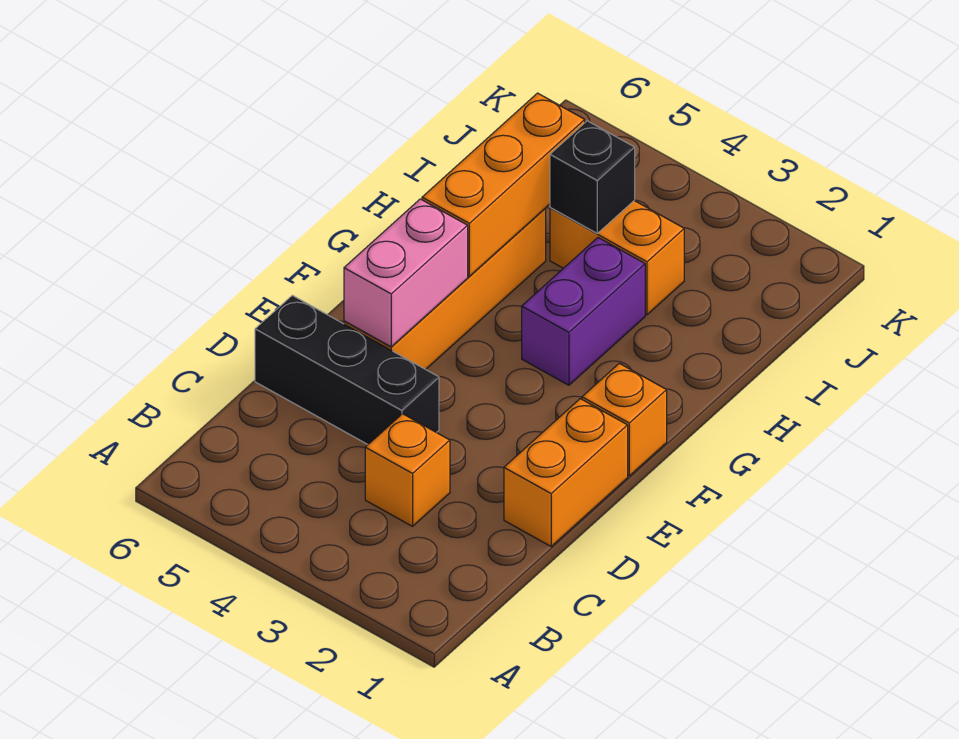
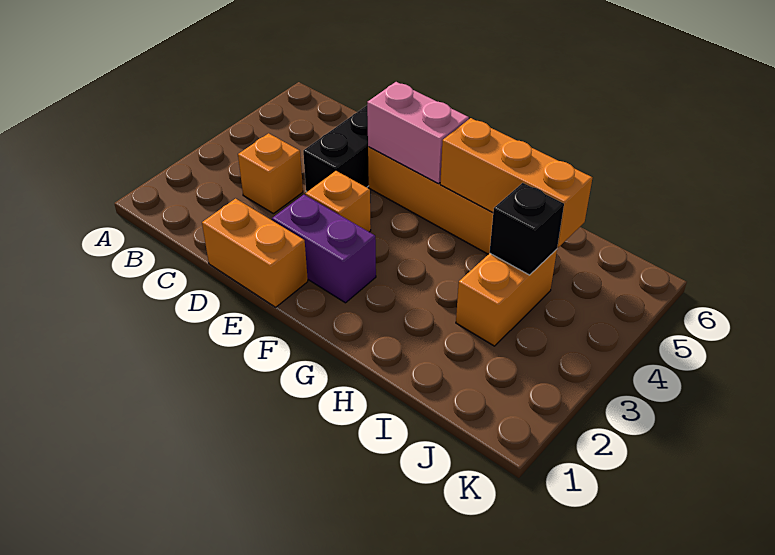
orange 1x1 brick [582,363,667,476] -> orange 1x1 brick moved to [306,171,371,232]
purple 1x2 brick [522,238,645,385] -> purple 1x2 brick moved to [272,195,376,303]

